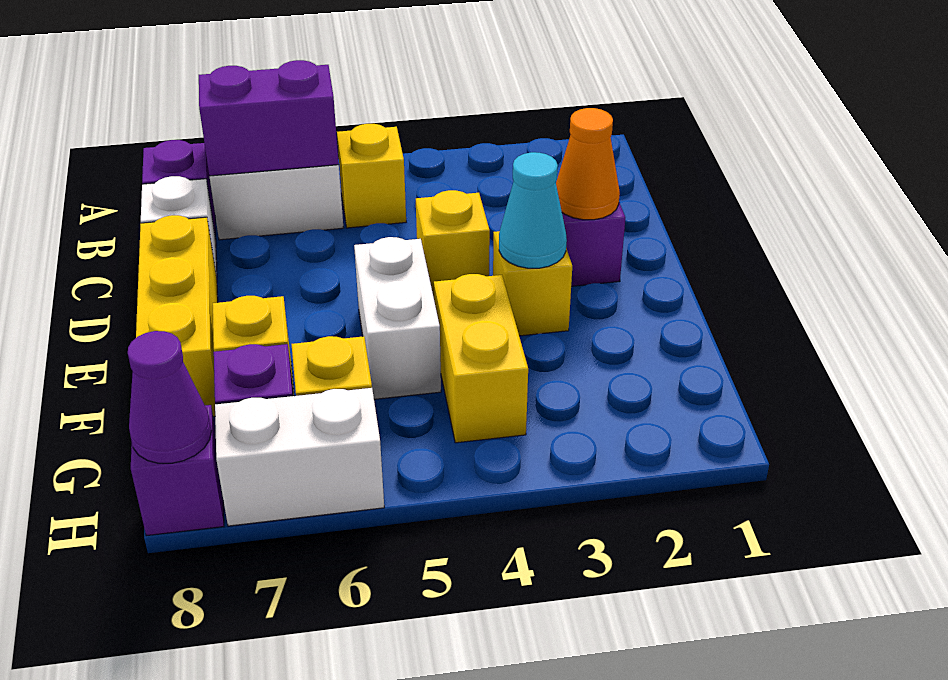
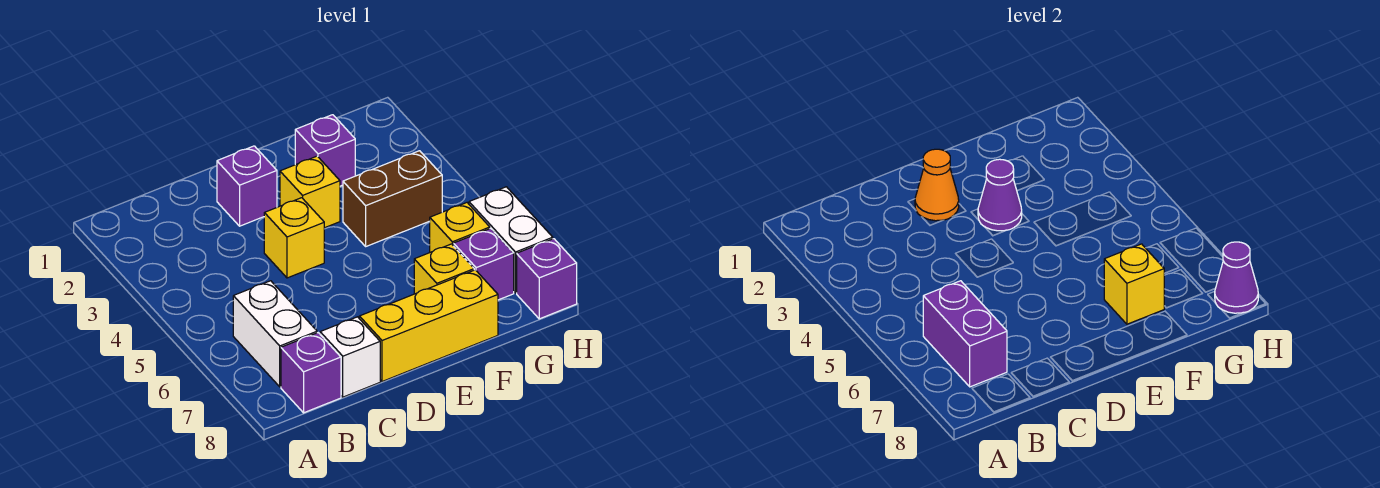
yellow 1x1 brick [337,124,406,228] -> yellow 1x1 brick moved to [1104,244,1164,324]
cyan 1x1 cone [499,152,567,268] -> purple 1x1 cone [978,159,1022,231]
white 1x2 brick [354,237,441,399] -> none
none -> purple 1x1 brick [295,115,355,186]
yellow 1x2 brick [434,274,528,443] -> brown 1x2 brick [343,151,442,246]

